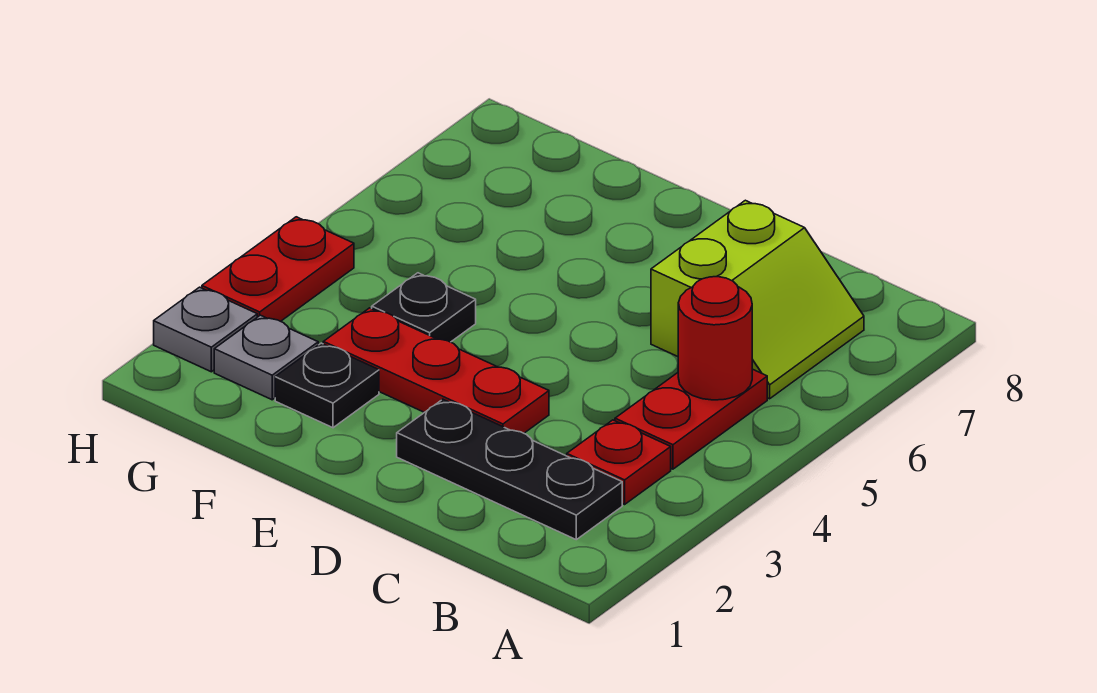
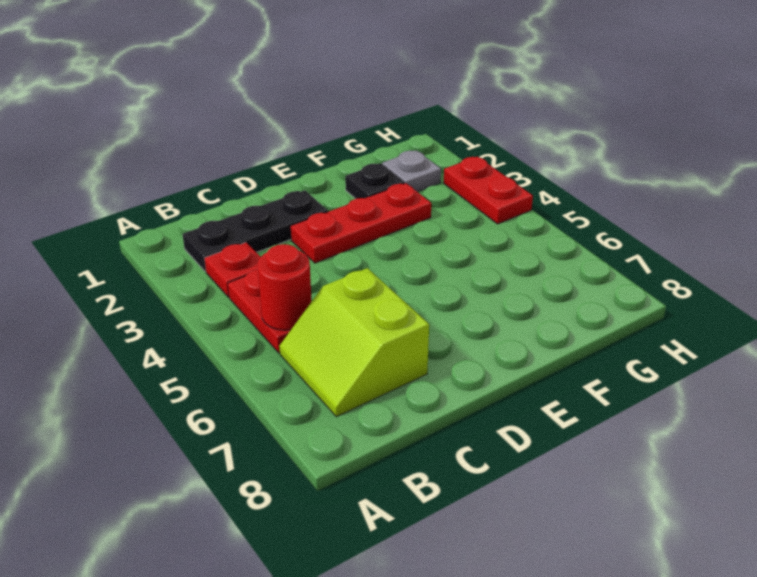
black 1x1 plate [372,273,476,342] -> none
grey 1x1 plate [154,287,257,372] -> none

